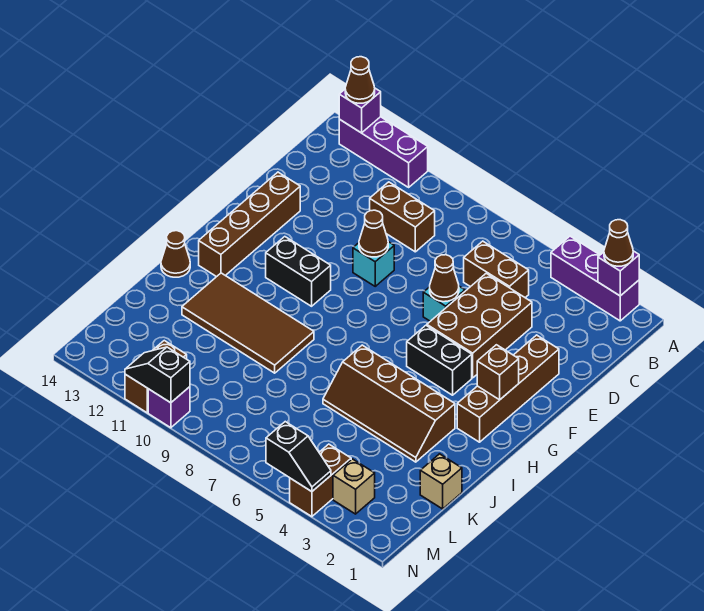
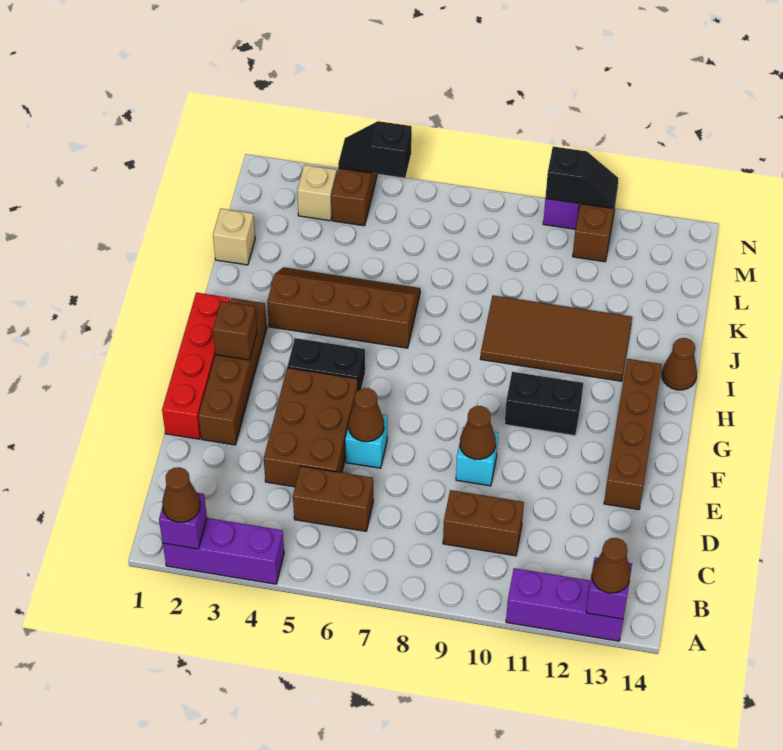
none -> red 1x4 brick [162,293,230,439]

